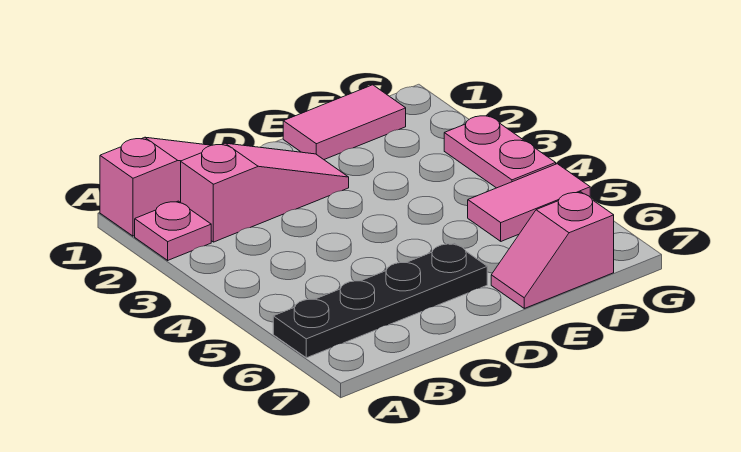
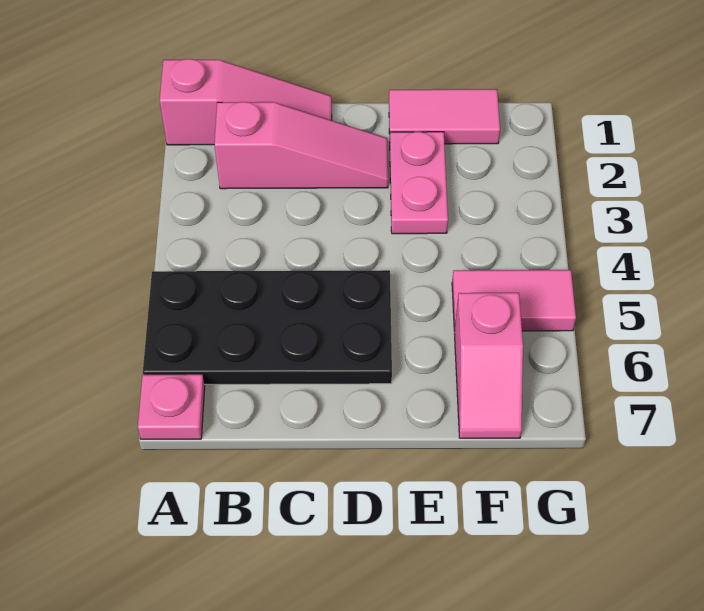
pink 1x1 plate [135,201,211,260] -> pink 1x1 plate moved to [138,374,205,439]
black 1x4 plate [273,243,487,358] -> black 2x4 plate [143,270,392,384]
pink 1x2 slope [491,192,614,308] -> pink 1x2 slope turned to [455,293,523,438]
pink 1x2 plate [444,115,556,188] -> pink 1x2 plate moved to [390,132,448,234]

